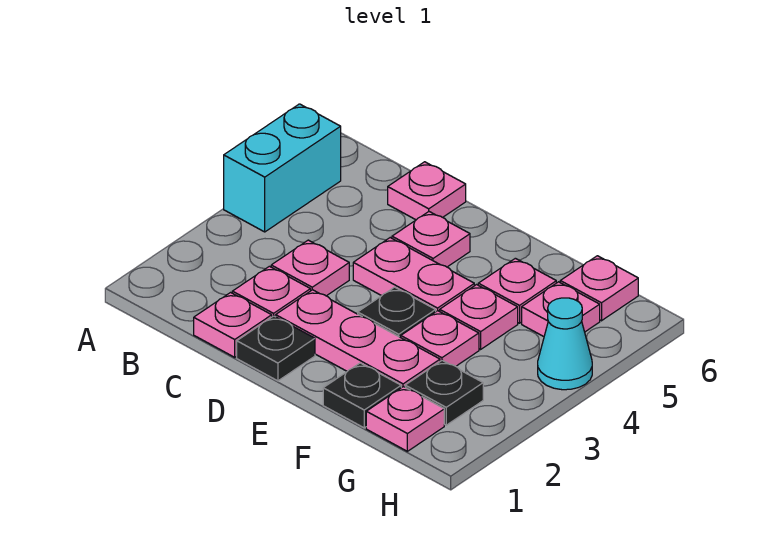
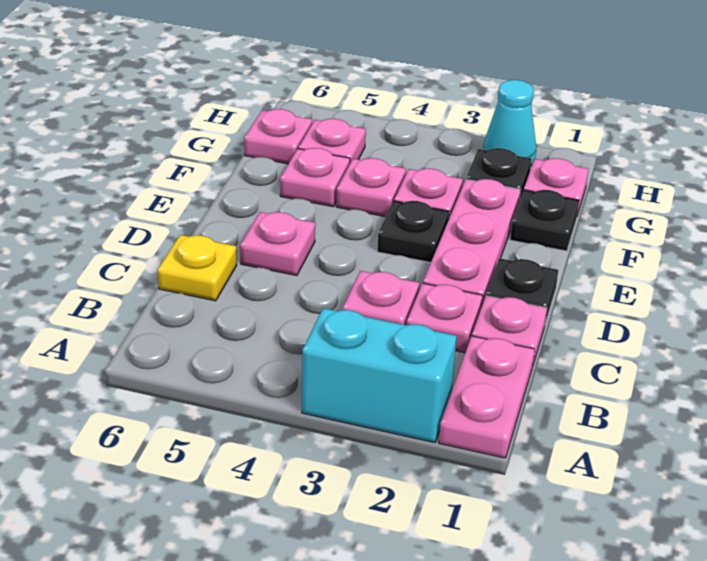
cyan 1x2 brick [224,104,341,232] -> cyan 1x2 brick moved to [302,308,457,443]
pink 1x1 plate [388,162,466,220] -> yellow 1x1 plate [157,235,237,301]
pink 1x2 plate [353,238,474,311] -> pink 1x2 plate moved to [439,336,535,458]
cyan 1x1 cone [538,298,592,390] -> cyan 1x1 cone moved to [483,80,536,166]

